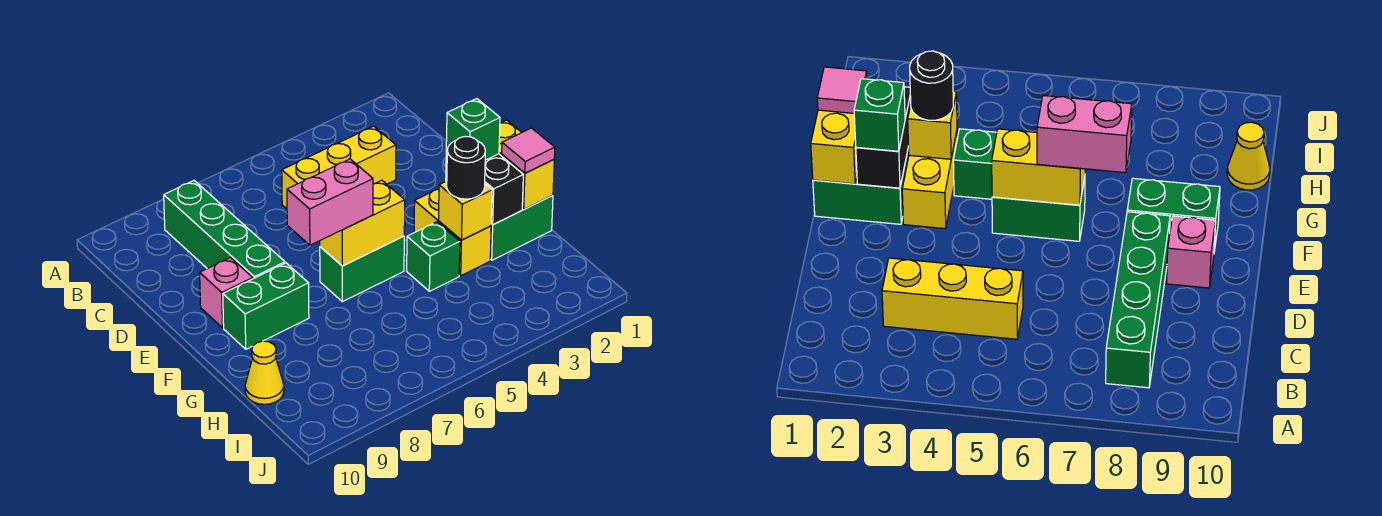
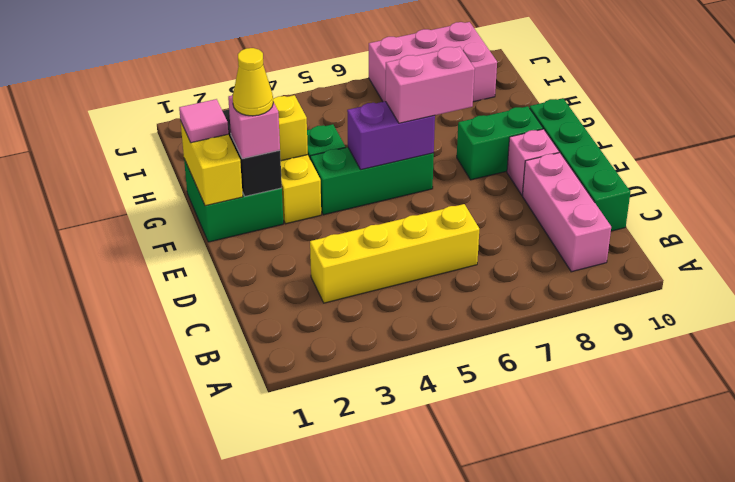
green 1x4 brick [164,181,285,279] -> green 1x4 brick moved to [530,98,630,231]
none -> pink 1x3 brick [522,153,611,272]
yellow 1x3 brick [282,126,396,209] -> yellow 1x4 brick [310,204,479,303]
green 1x1 brick [446,99,500,160] -> pink 1x1 brick [228,95,280,159]
green 1x2 brick [320,236,404,302] -> green 1x3 brick [310,147,434,215]
yellow 1x2 brick [320,180,405,266] -> purple 1x2 brick [347,101,435,170]
black 1x1 round brick [447,136,485,199] -> none
yellow 1x1 cone [245,341,284,404] -> yellow 1x1 cone moved to [233,48,273,116]
none -> pink 2x3 brick [369,22,497,102]

